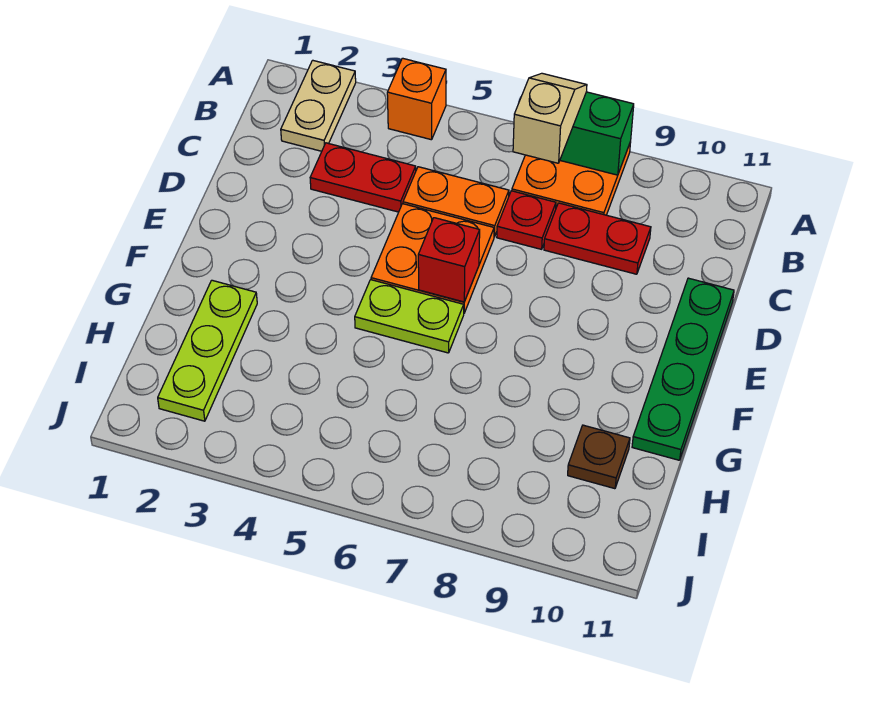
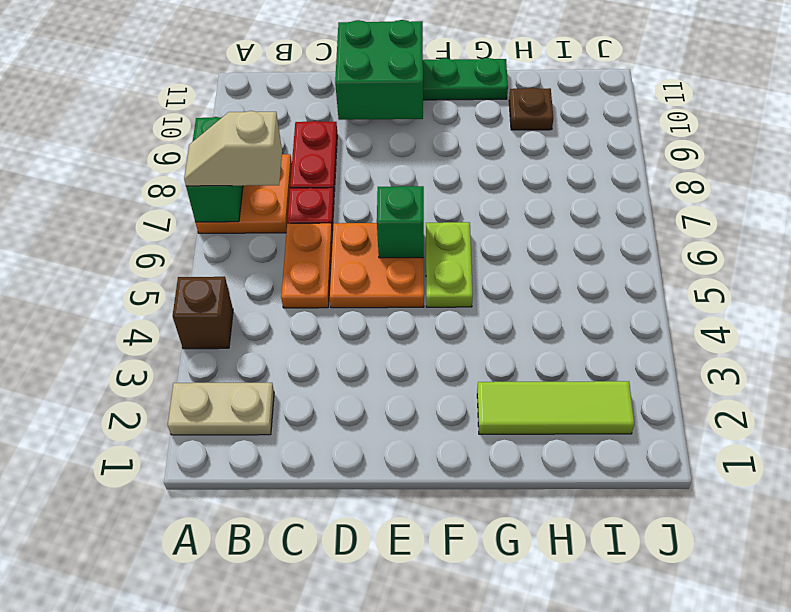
orange 1x1 brick [387,58,446,140] -> brown 1x1 brick [173,277,233,349]
red 1x2 plate [310,143,416,212] -> none
none -> green 2x2 brick [335,20,423,120]
red 1x1 brick [418,218,480,302] -> green 1x1 brick [377,186,424,258]
lime 1x3 plate [158,280,257,421] -> lime 1x3 tile [477,381,634,434]

